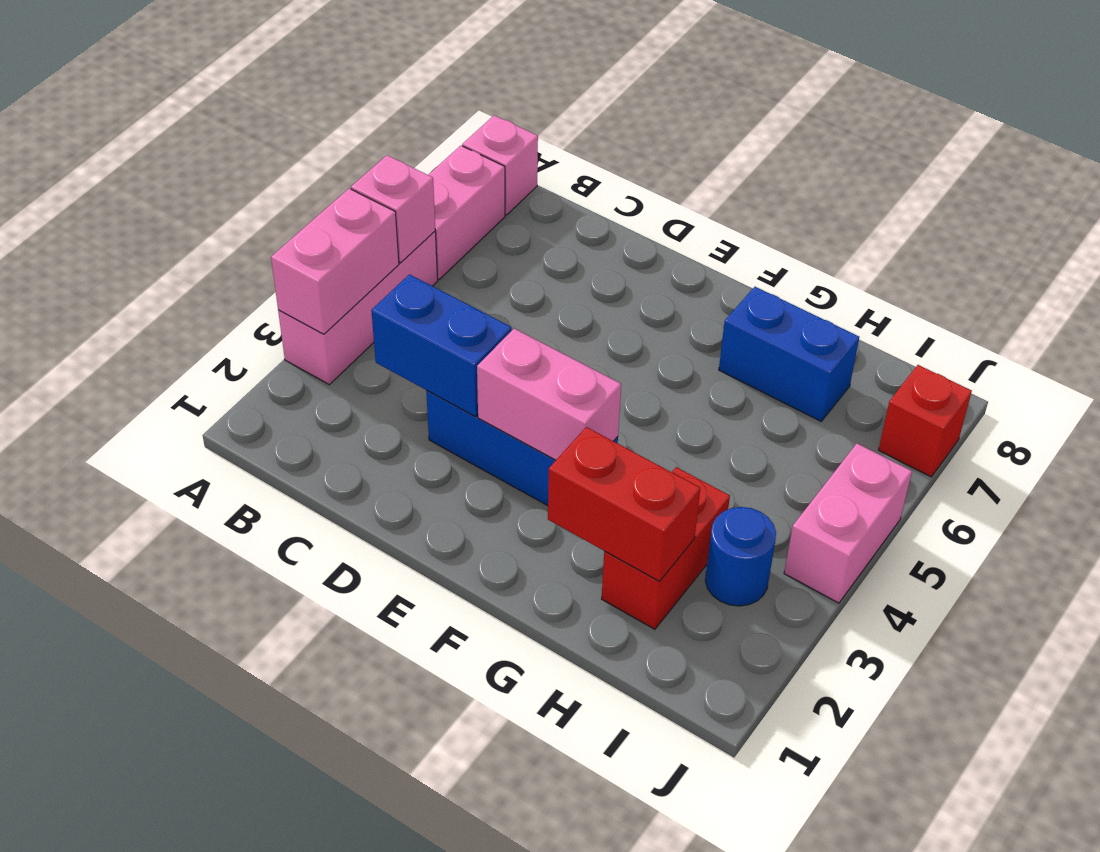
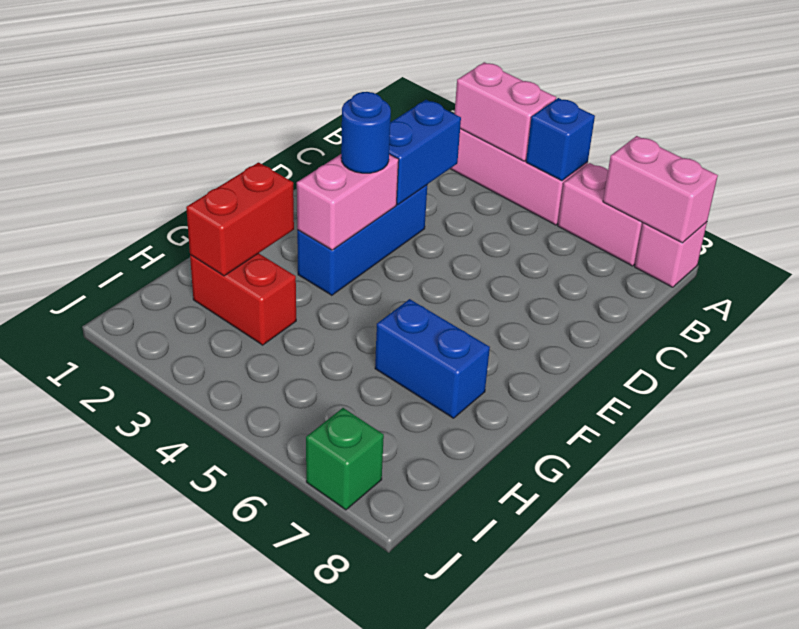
pink 1x1 brick [351,155,435,263] -> blue 1x1 brick [526,98,595,181]
blue 1x2 brick [719,287,859,421] -> blue 1x2 brick turned to [375,299,490,418]
blue 1x1 round brick [705,507,776,606] -> blue 1x1 round brick moved to [341,92,391,173]
pink 1x2 brick [784,444,912,603] -> pink 1x2 brick moved to [603,136,718,243]
red 1x1 brick [879,365,972,477] -> green 1x1 brick [306,408,384,510]

